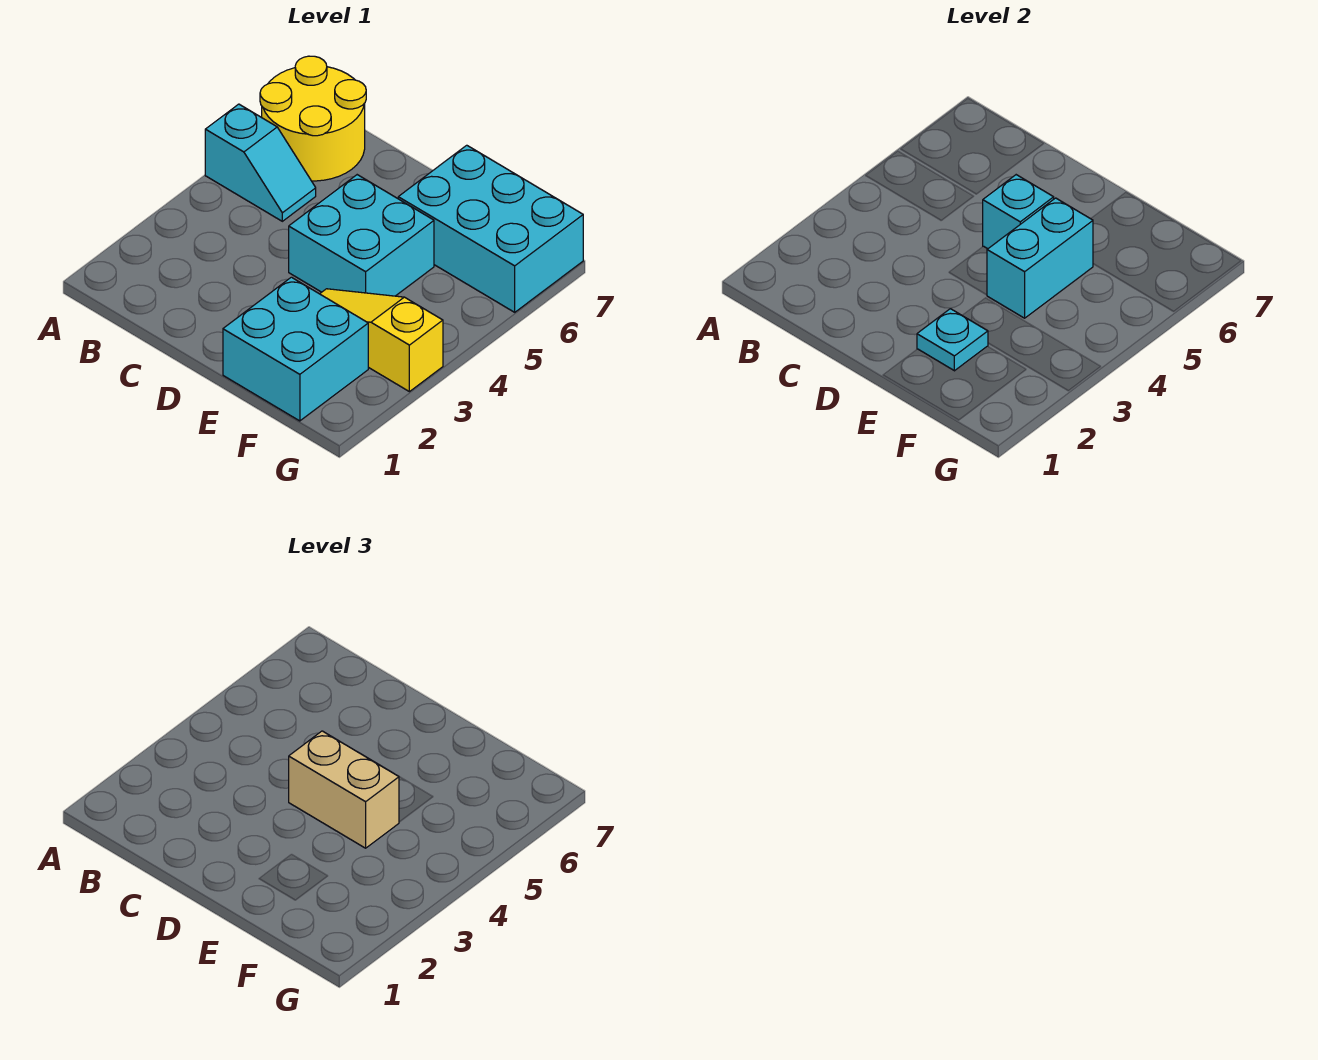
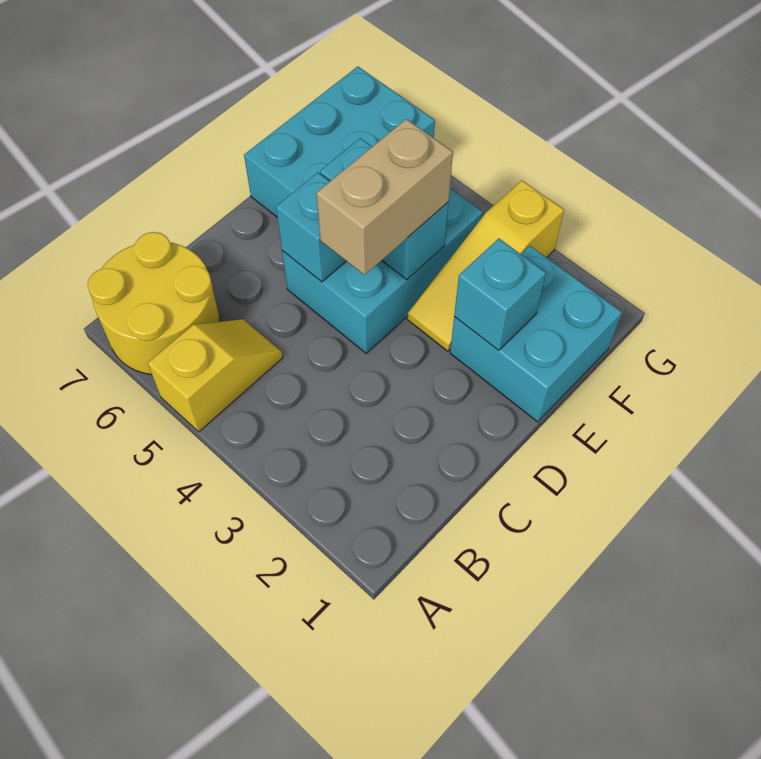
cyan 1x2 slope [205,104,316,221] -> yellow 1x2 slope [148,319,283,432]
cyan 2x2 brick [289,175,434,296] -> cyan 2x3 brick [282,189,483,353]
cyan 1x1 plate [917,309,988,371] -> cyan 1x1 brick [454,239,546,350]

